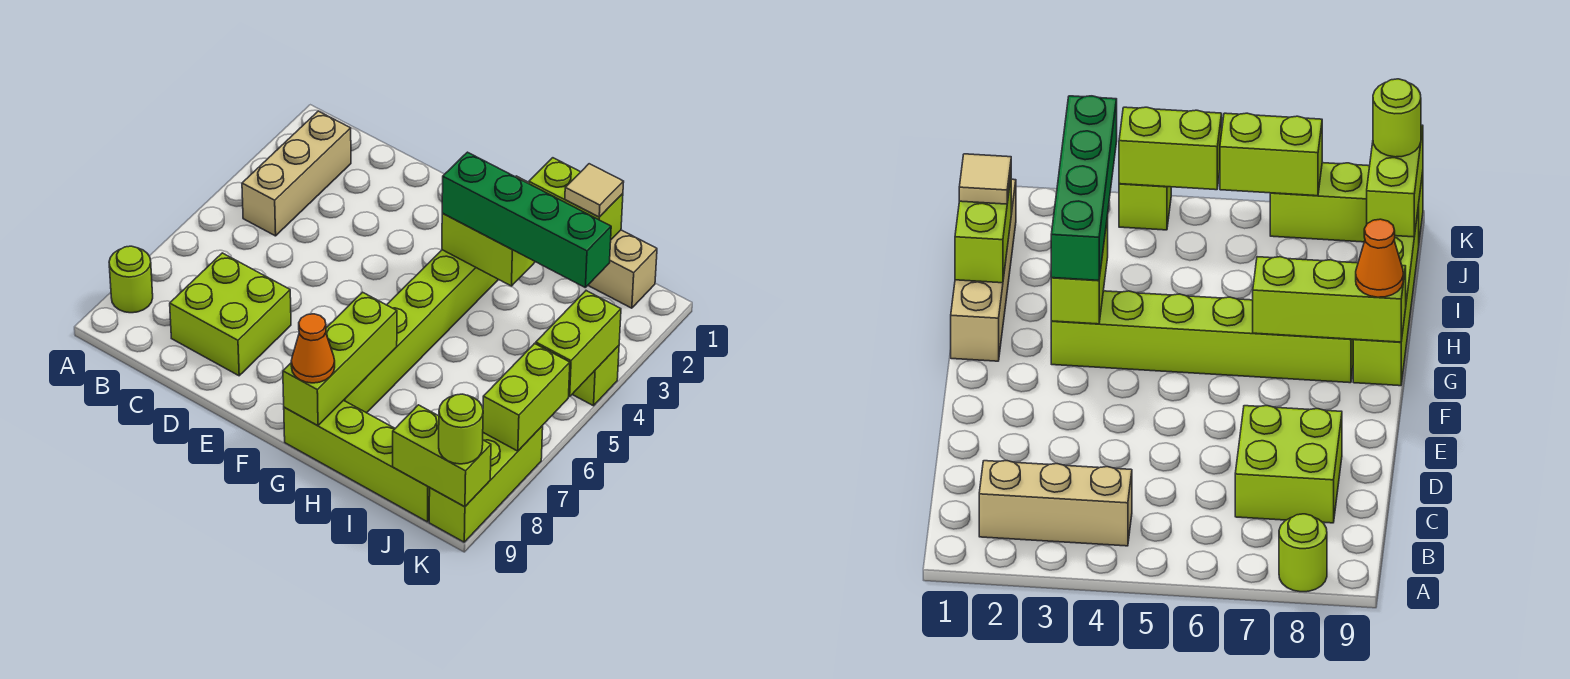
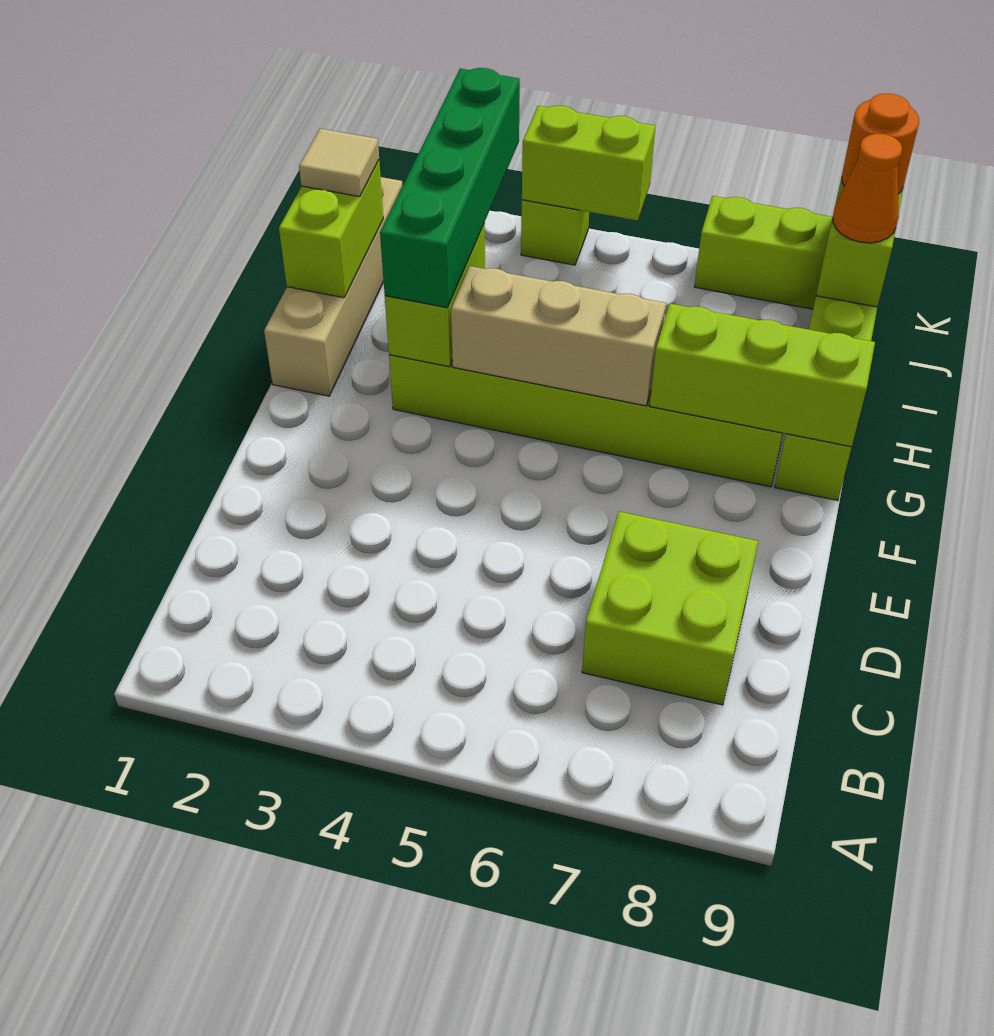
lime 1x1 round brick [109,246,153,313] -> none
tan 1x3 brick [242,111,351,236] -> tan 1x3 brick moved to [451,266,666,406]
orange 1x1 cone [291,314,335,383] -> orange 1x1 cone moved to [833,134,902,243]
lime 1x2 brick [483,344,570,451] -> none
lime 1x1 round brick [439,394,483,464] -> orange 1x1 round brick [842,93,919,194]

